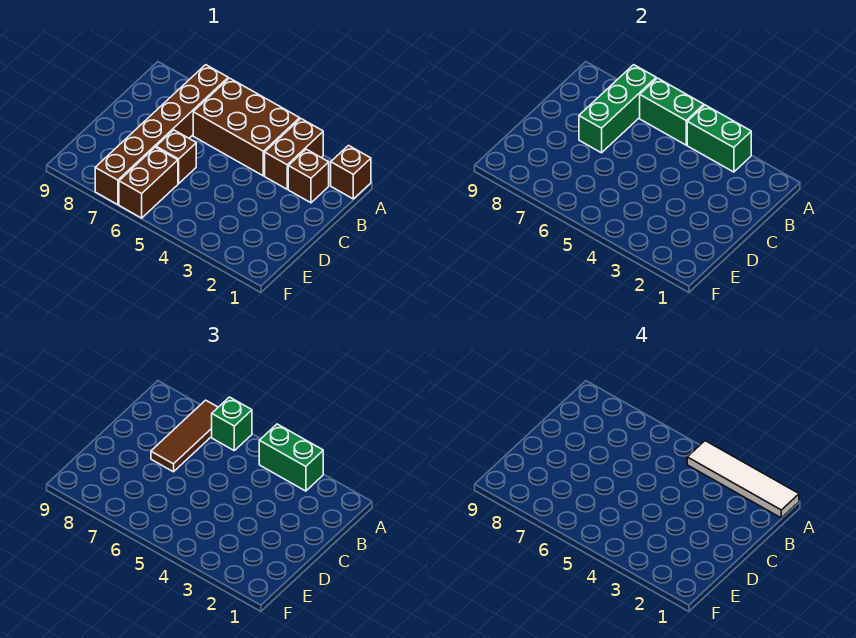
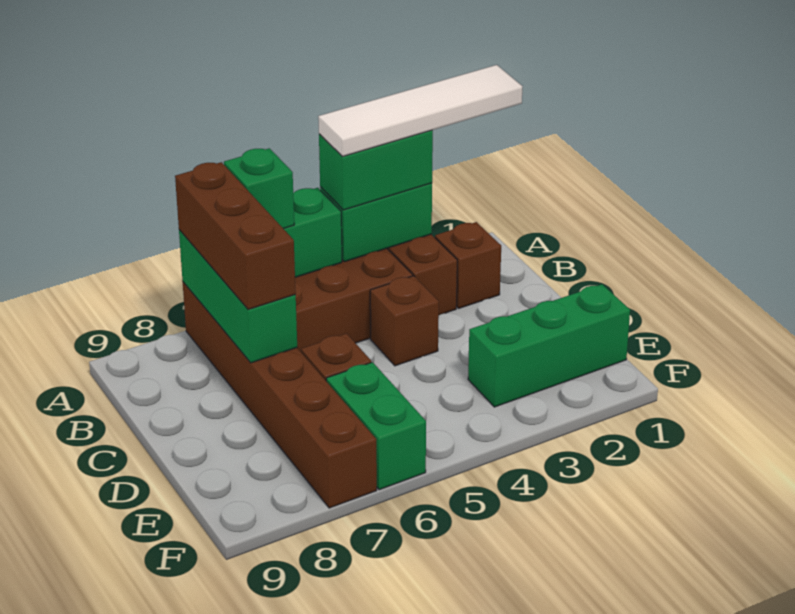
brown 1x1 brick [331,145,371,199] -> brown 1x1 brick moved to [370,276,439,366]
brown 1x3 tile [151,400,218,472] -> brown 1x3 brick [175,162,296,310]
none -> green 1x3 brick [468,284,630,407]
brown 1x2 brick [119,147,178,218] -> green 1x2 brick [326,362,426,490]

